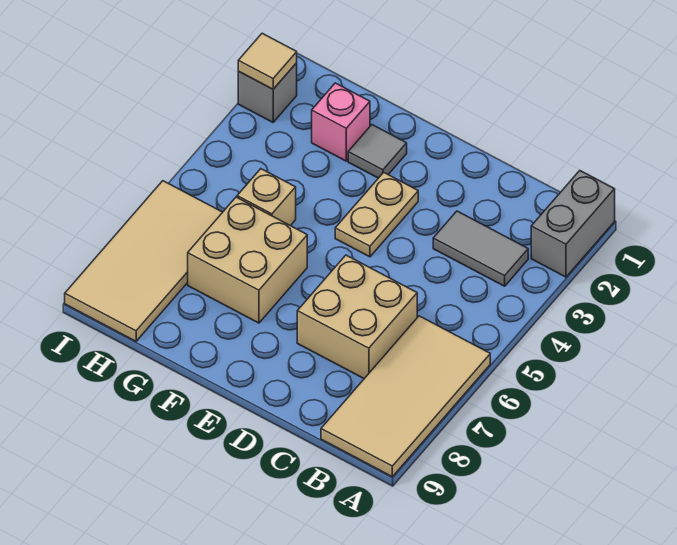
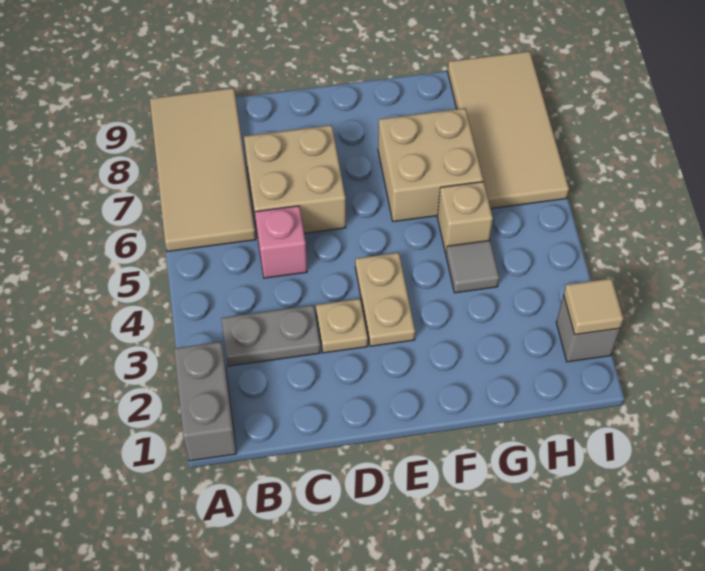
grey 1x2 tile [433,211,528,286] -> grey 1x2 plate [222,305,321,366]
none -> tan 1x1 plate [316,299,368,353]
grey 1x1 tile [348,125,407,178] -> grey 1x1 tile moved to [446,240,499,293]
pink 1x1 brick [312,83,370,161] -> pink 1x1 brick moved to [255,206,307,278]

